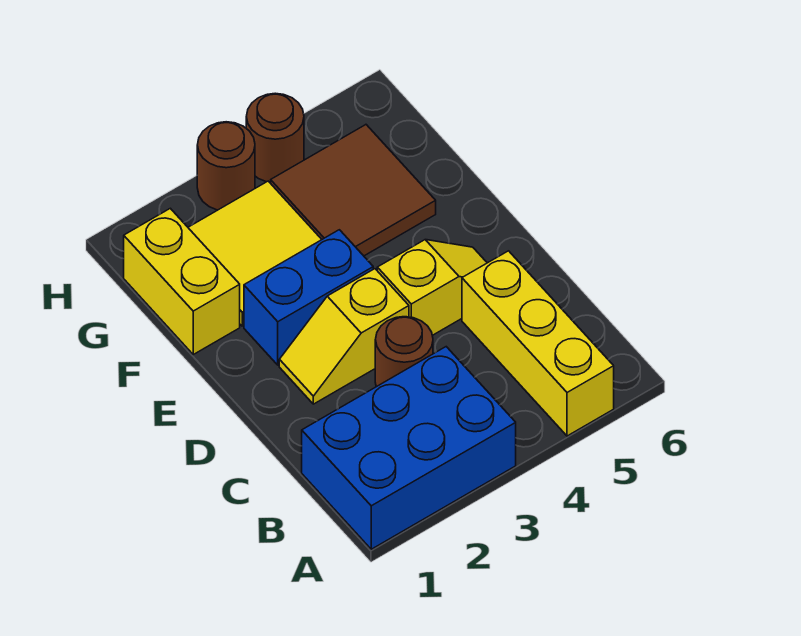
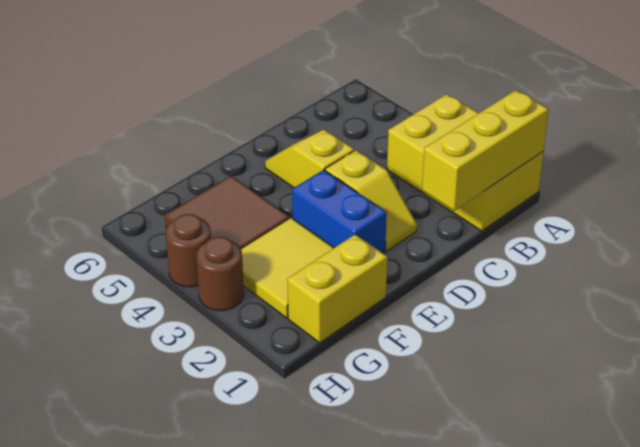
blue 2x3 brick [302,347,516,549] -> yellow 2x3 brick [387,94,543,231]
yellow 1x3 brick [462,251,614,436] -> yellow 1x3 brick moved to [422,90,549,211]
brown 1x1 round brick [375,317,433,387] -> none

